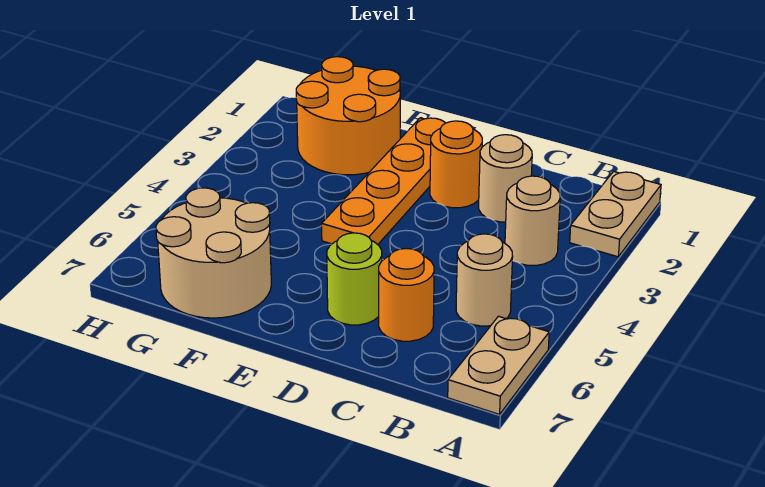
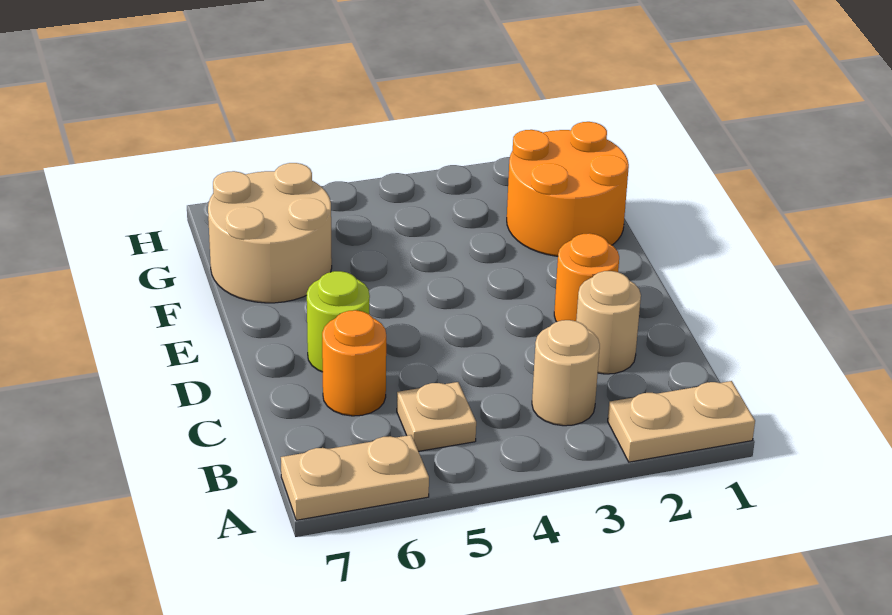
tan 1x1 round brick [456,234,513,326] -> tan 1x1 plate [397,382,476,451]
orange 1x4 plate [322,118,445,245] -> none

